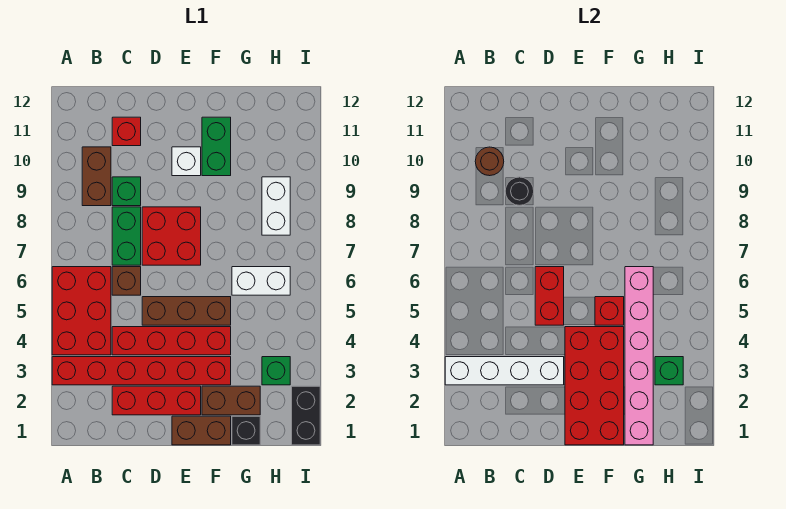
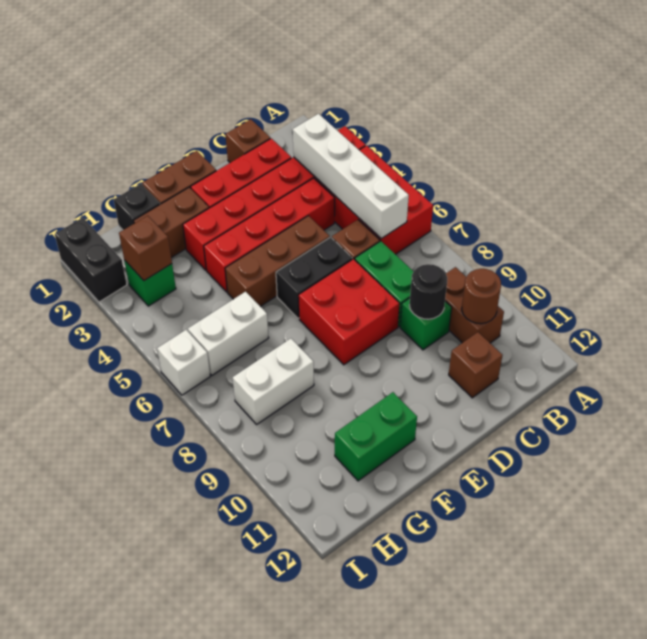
white 1x4 brick [445,357,564,385] -> white 1x4 brick turned to [293,114,409,239]
none -> brown 1x1 brick [225,119,270,163]
red 1x1 brick [112,117,141,146] -> brown 1x1 brick [449,332,502,398]
red 1x2 brick [535,267,564,325] -> none
none -> black 1x2 brick [276,237,352,318]
red 2x4 brick [565,327,624,445] -> none
white 1x1 brick [172,147,201,176] -> white 1x1 brick moved to [157,330,210,395]
red 1x1 brick [595,297,624,325] -> none
green 1x2 brick [202,117,231,176] -> green 1x2 brick turned to [335,392,417,481]
pink 1x6 brick [625,267,653,445] -> none
green 1x1 brick [655,357,683,385] -> brown 1x1 brick [119,216,172,281]
white 1x2 brick [262,177,290,235] -> white 1x2 brick turned to [233,339,314,424]

